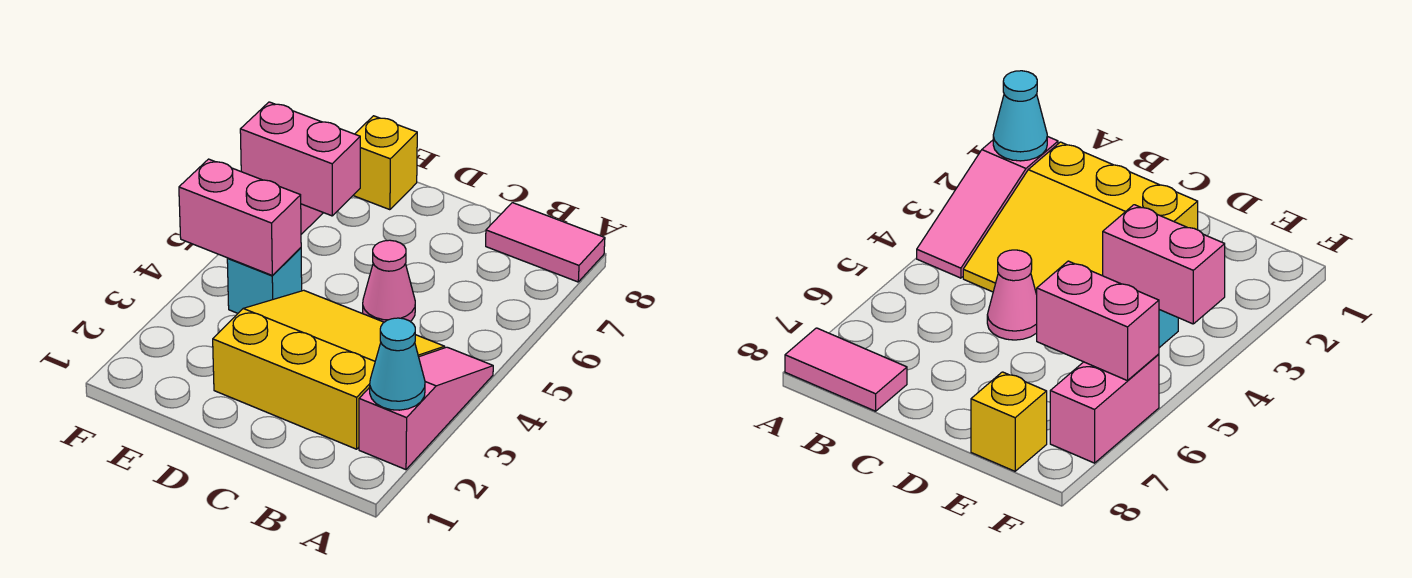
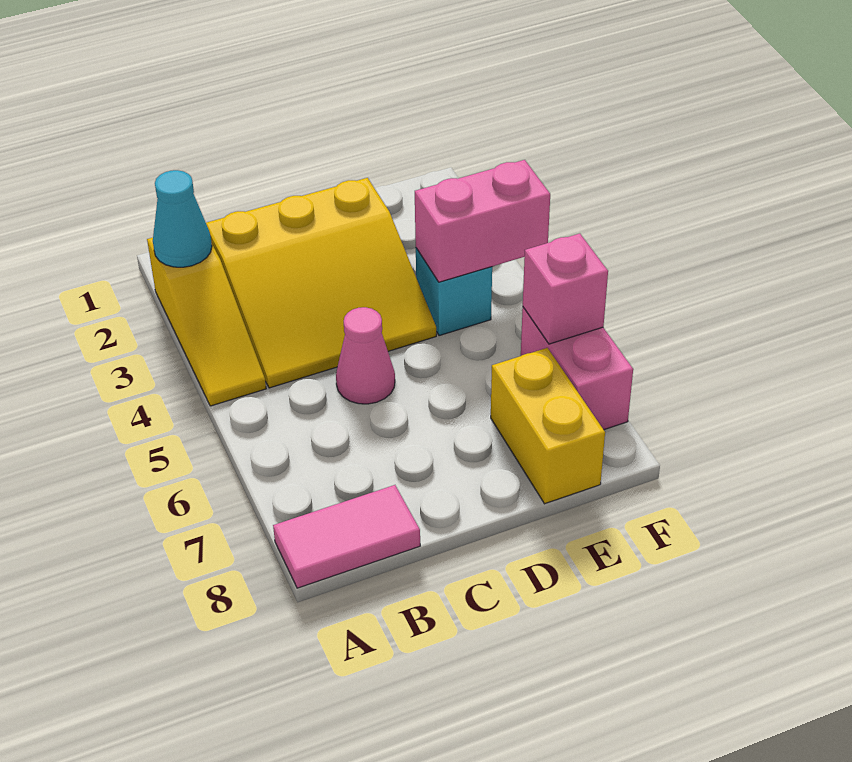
pink 1x3 slope [359,347,493,470] -> yellow 1x3 slope [147,238,266,406]
pink 1x2 brick [240,102,360,216] -> pink 1x1 brick [523,234,608,344]
yellow 1x1 brick [353,116,417,210] -> yellow 1x2 brick [491,348,605,504]

